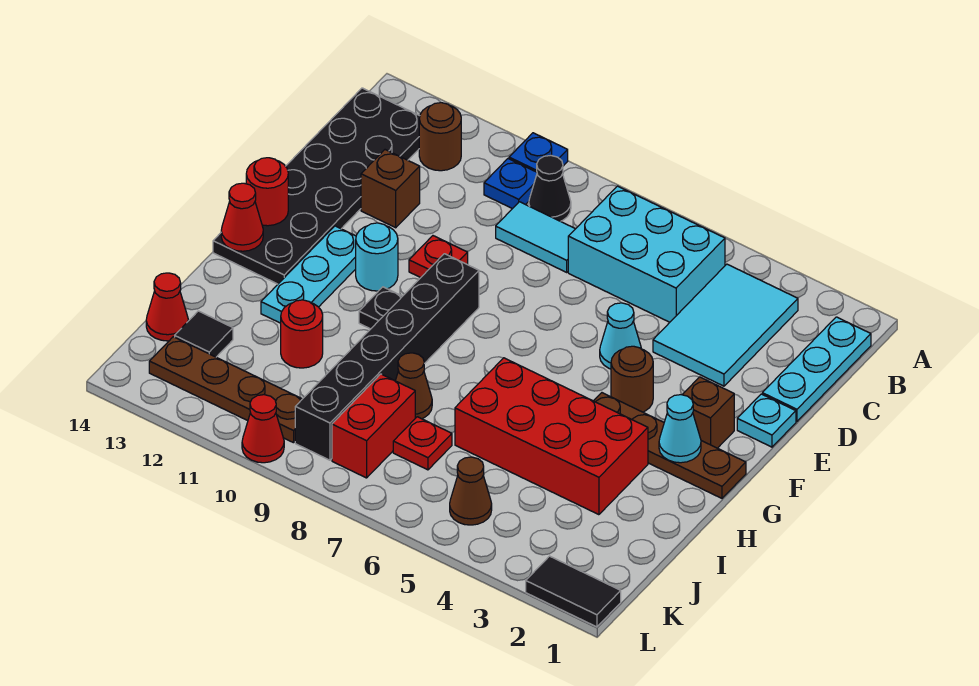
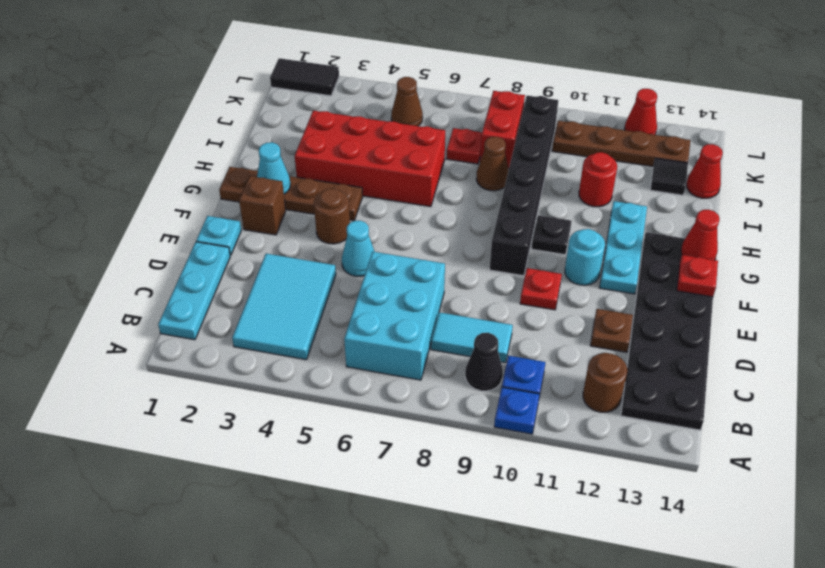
cyan 2x3 brick [568,186,725,322] -> cyan 2x3 brick turned to [344,252,445,380]
brown 1x1 brick [361,150,420,228] -> brown 1x1 plate [590,309,633,352]
red 1x1 round brick [246,158,288,226] -> red 1x1 plate [677,255,718,297]
red 1x1 cone [242,395,284,463] -> red 1x1 cone moved to [625,89,657,135]

